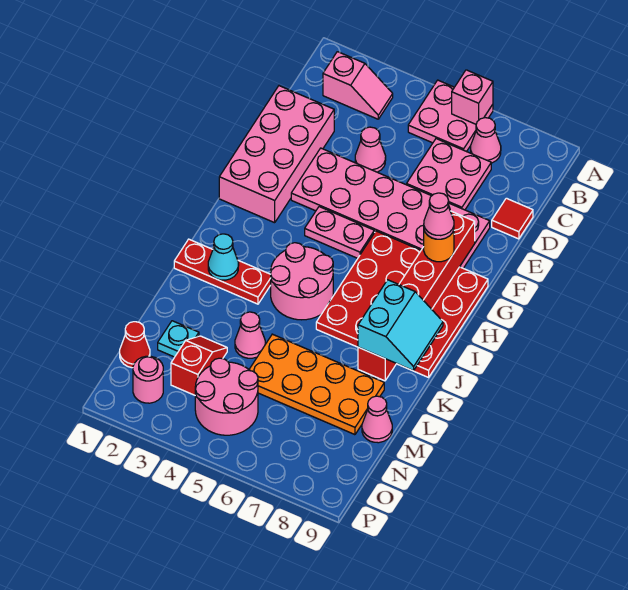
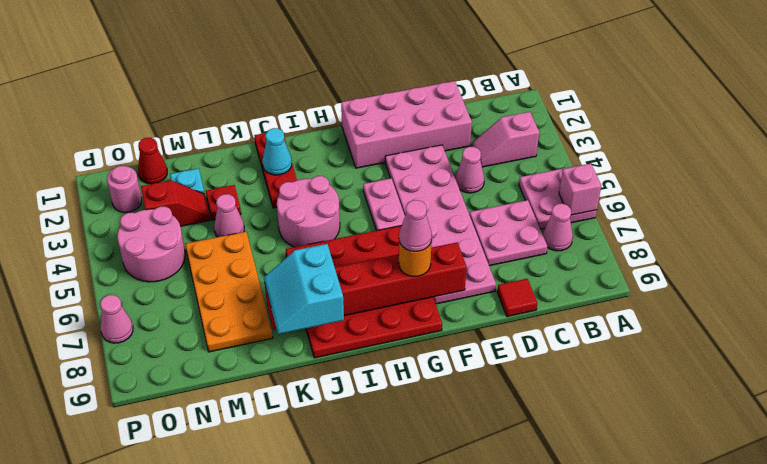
pink 1x2 slope [323,52,393,119] -> pink 1x2 slope turned to [472,112,539,167]
cyan 2x2 slope [358,280,443,371] -> cyan 2x2 slope turned to [264,244,344,334]
none -> red 1x1 plate [206,185,241,220]
pink 1x1 cone [362,396,392,443] -> pink 1x1 cone moved to [100,295,133,343]

